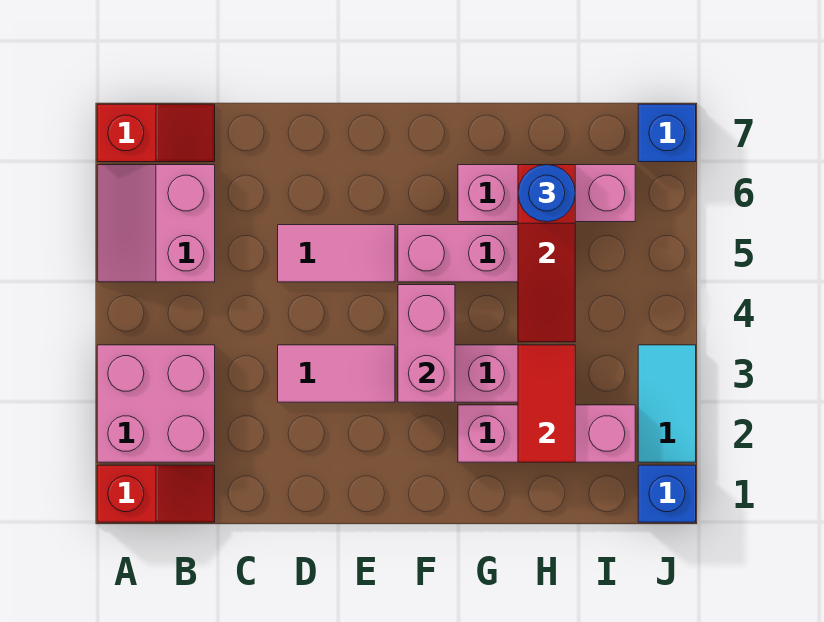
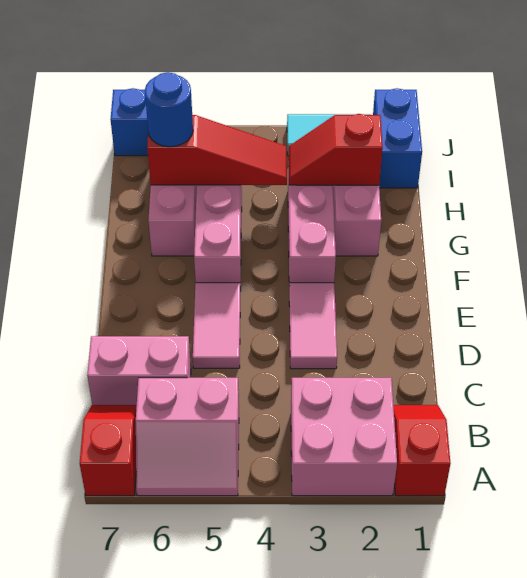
pink 1x2 brick [398,285,455,402] -> pink 1x2 brick moved to [87,336,191,405]
red 1x2 tile [518,345,575,462] -> red 1x2 slope [289,114,383,185]
blue 1x1 brick [638,465,696,522] -> blue 1x2 brick [373,88,422,188]

